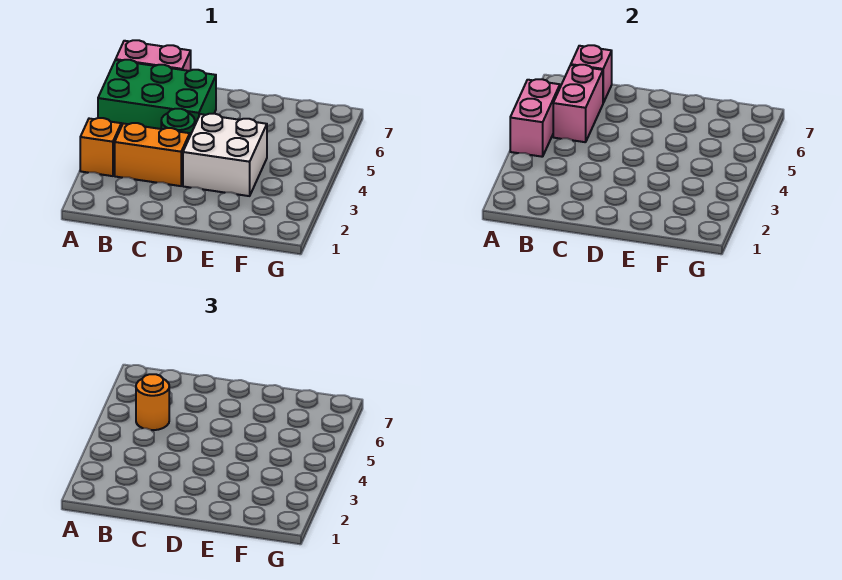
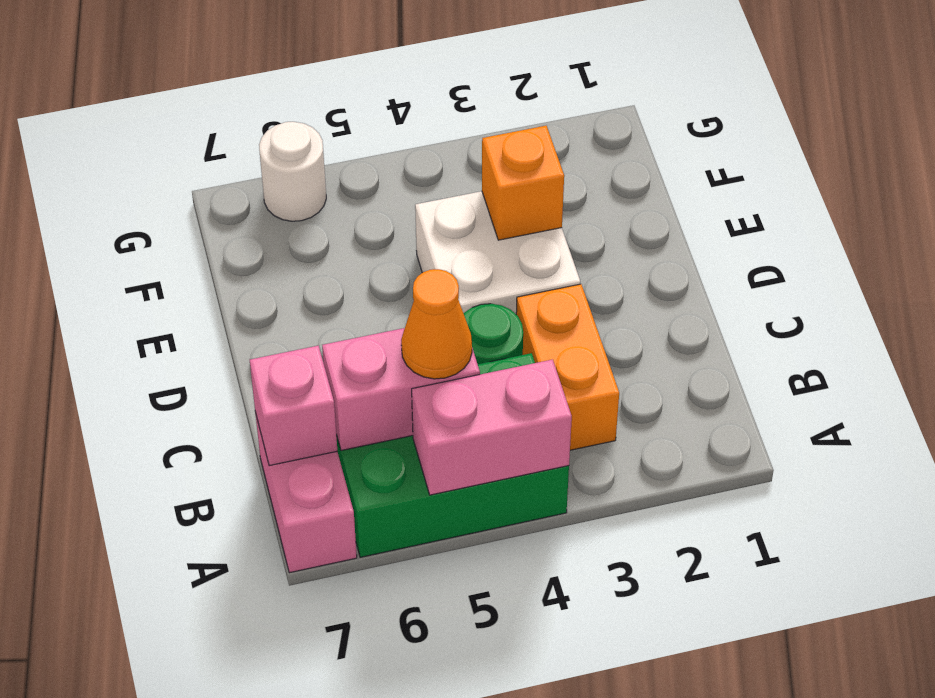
orange 1x1 brick [80,118,121,176] -> orange 1x1 brick moved to [482,126,564,240]
green 2x3 brick [98,60,216,129] -> green 2x3 brick turned to [336,353,569,557]
orange 1x1 round brick [136,374,169,430] -> orange 1x1 cone [401,269,472,379]
none -> white 1x1 round brick [259,122,326,221]

